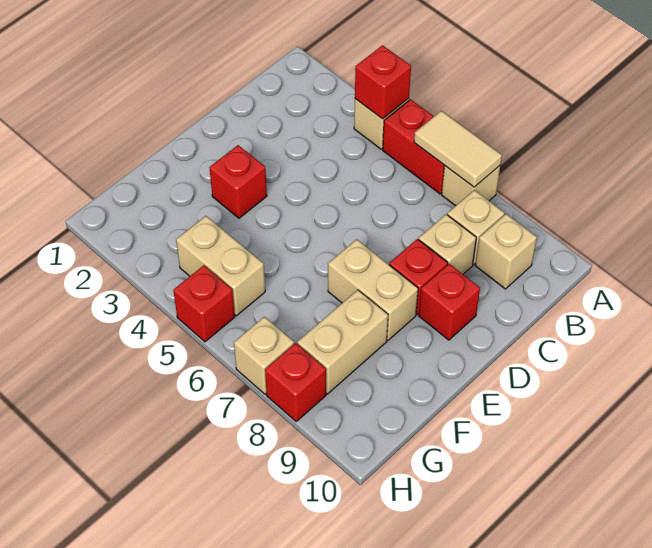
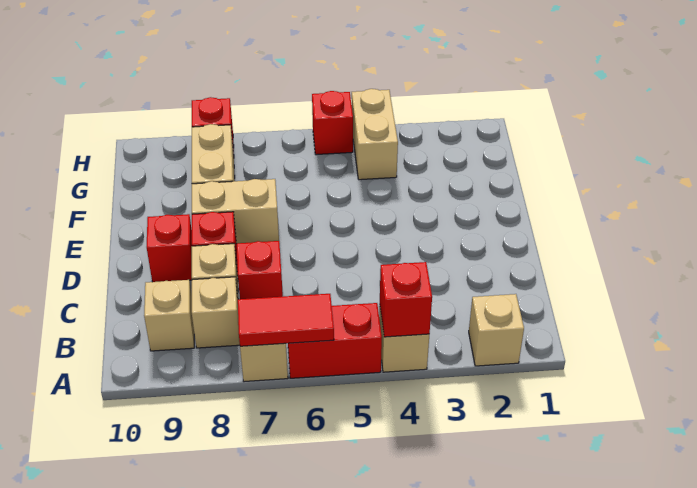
tan 1x2 tile [414,111,502,187] -> red 1x2 tile [238,294,334,346]
red 1x1 brick [209,145,267,218] -> red 1x1 brick moved to [237,241,283,299]
tan 1x2 brick [176,216,265,316] -> tan 1x2 brick turned to [352,89,398,180]
tan 1x1 brick [234,317,294,394] -> tan 1x1 brick moved to [469,294,524,366]

